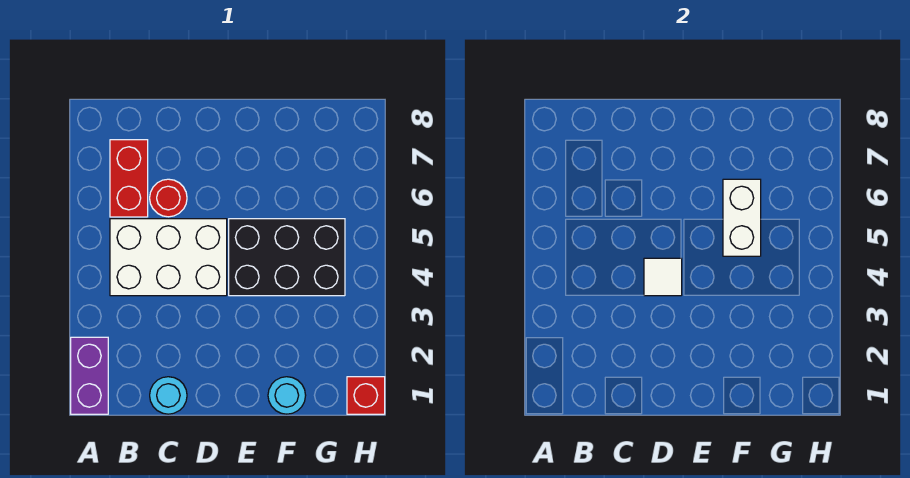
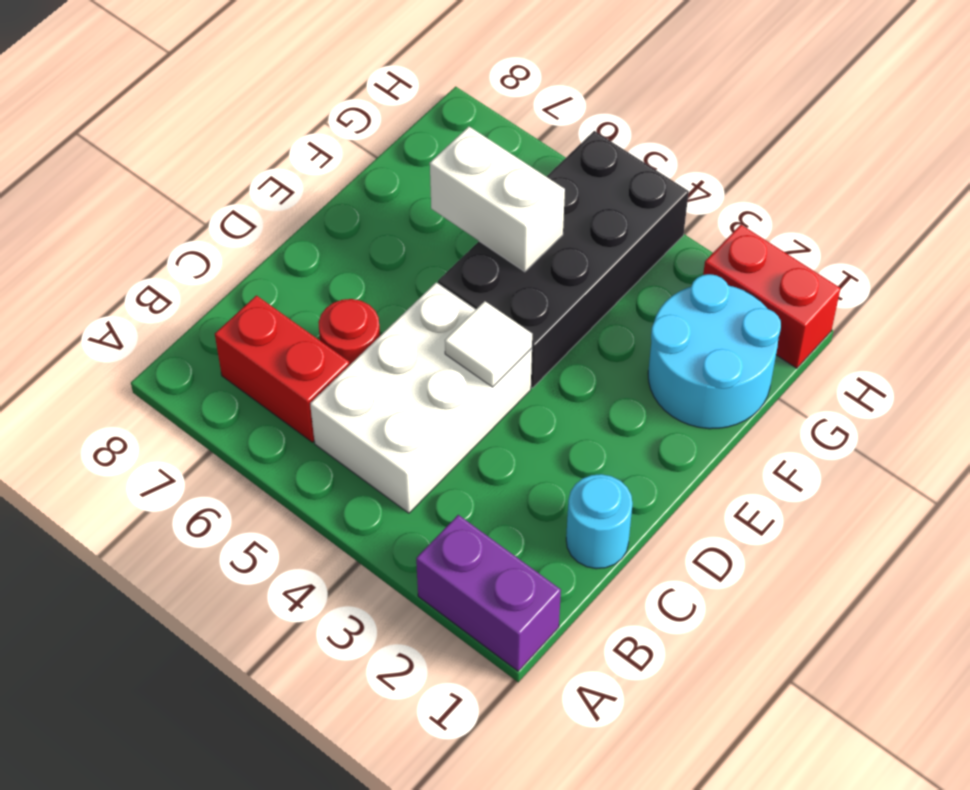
black 2x3 brick [229,219,345,296] -> black 2x4 brick [438,131,689,388]
cyan 1x1 round brick [268,377,306,414] -> cyan 2x2 round brick [648,274,781,429]
red 1x1 brick [347,377,385,414] -> red 1x2 brick [703,225,840,368]

